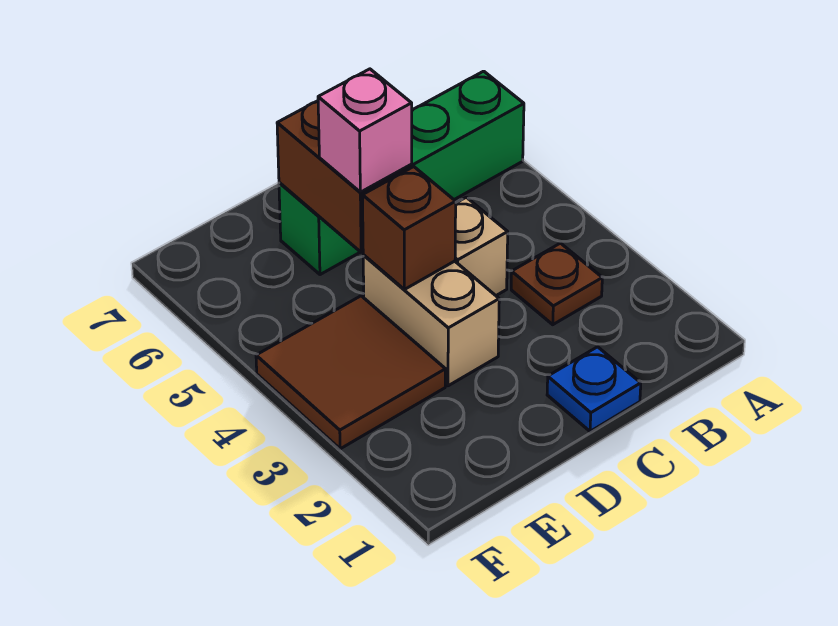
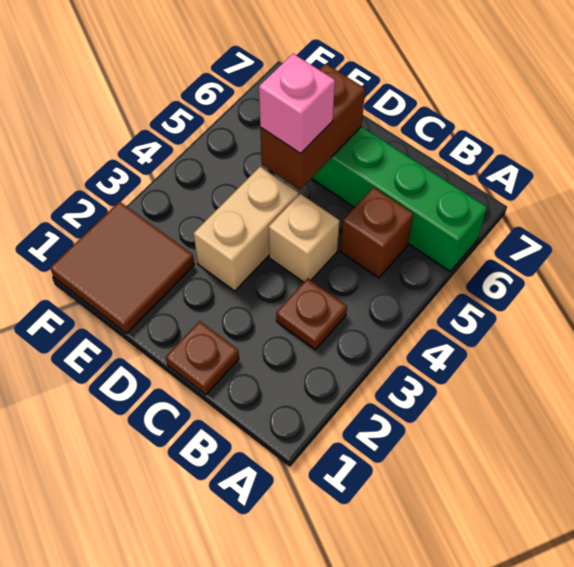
blue 1x1 plate [547,347,641,431] -> brown 1x1 plate [166,321,239,395]
brown 1x1 brick [363,167,456,289] -> brown 1x1 brick moved to [341,187,413,278]
brown 2x2 tile [256,296,446,449] -> brown 2x2 tile moved to [50,202,194,333]

